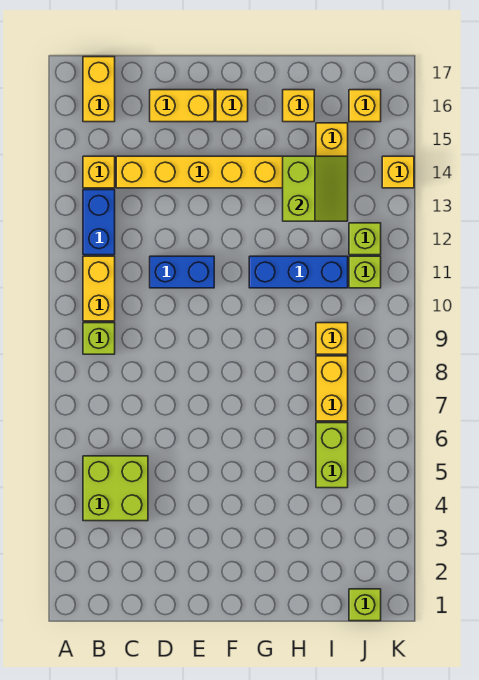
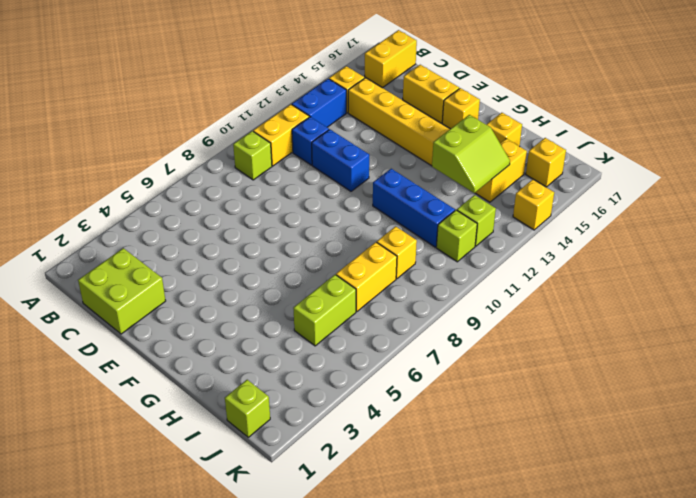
lime 2x2 brick [83,456,148,521] -> lime 2x2 brick moved to [78,248,166,334]
none -> blue 1x1 brick [292,117,329,165]

